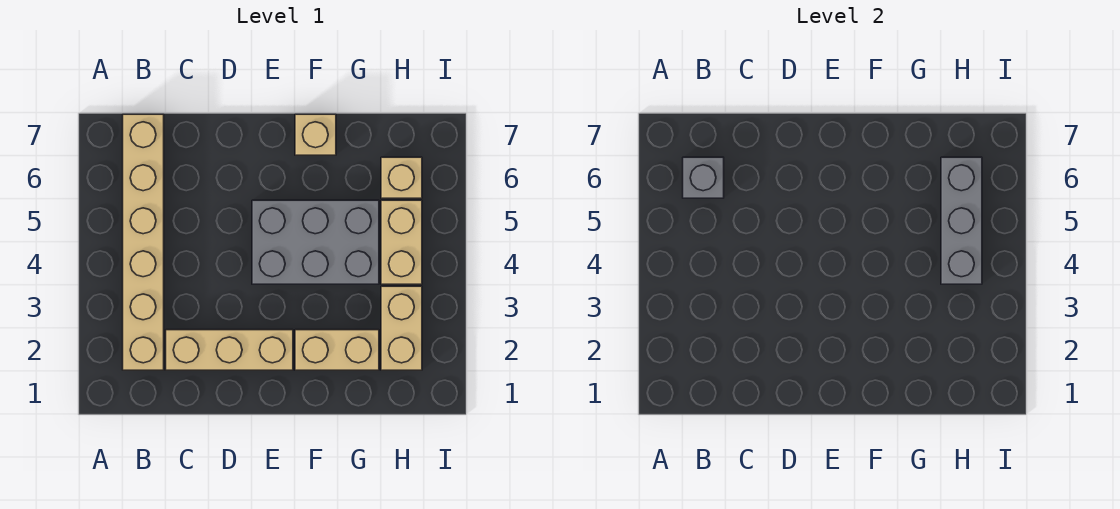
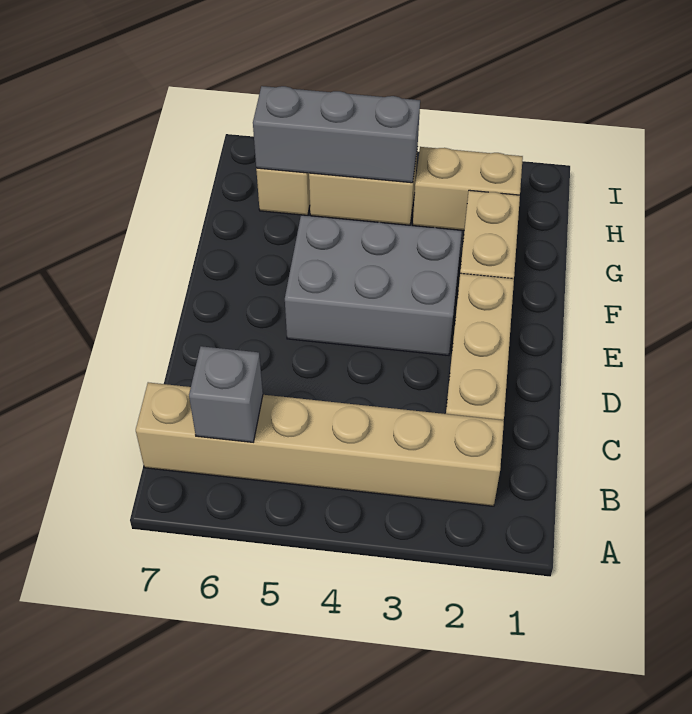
grey 2x3 brick [252,200,379,284] -> grey 2x3 brick turned to [285,215,462,355]
tan 1x1 brick [295,114,336,155] -> none

